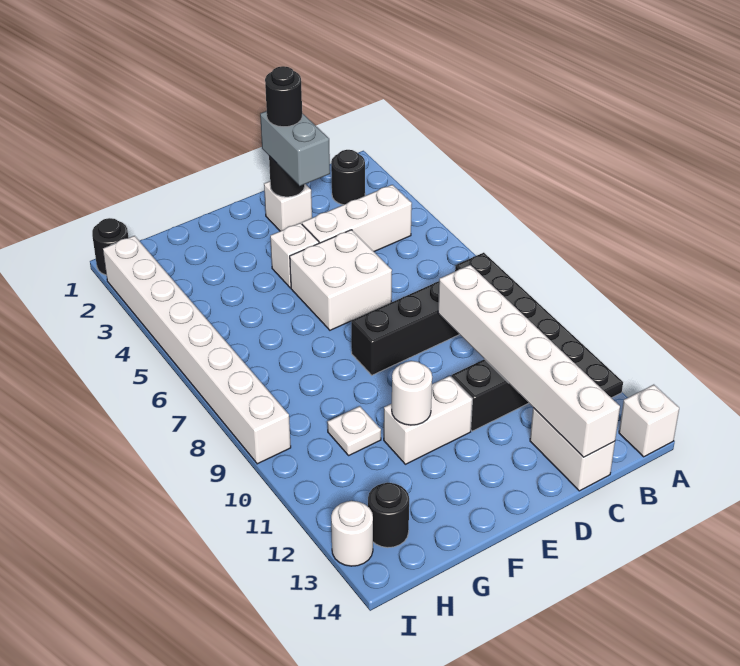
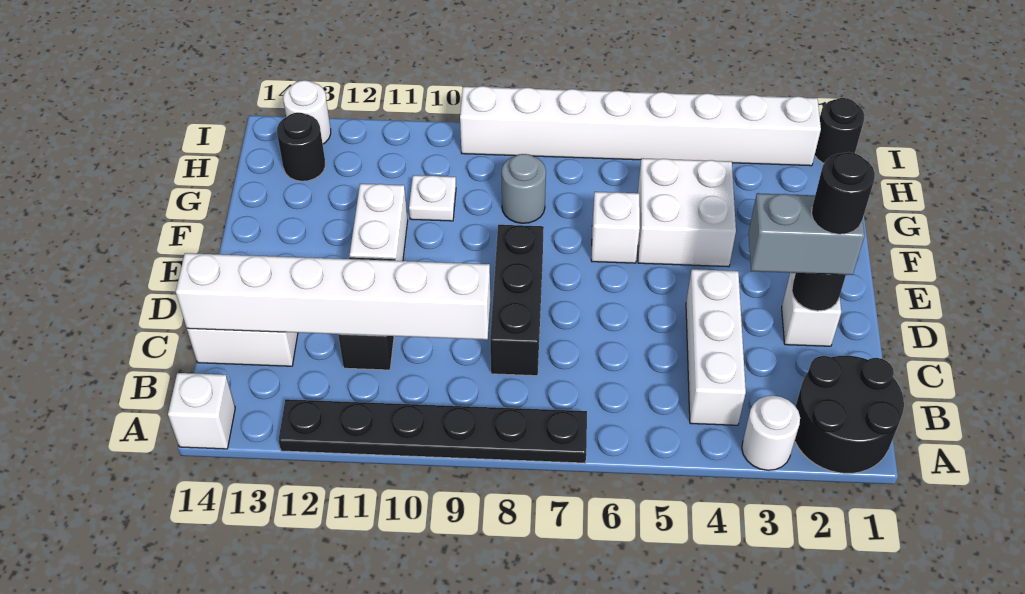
black 1x1 round brick [331,150,365,205] -> black 2x2 round brick [795,356,904,473]
white 2x2 brick [290,230,392,330] -> white 2x2 brick moved to [638,158,736,267]
white 1x1 brick [270,223,319,288] -> white 1x1 brick moved to [591,192,640,263]
white 1x1 round brick [392,361,432,425] -> white 1x1 round brick moved to [742,396,800,470]
none -> grey 1x1 round brick [502,154,546,223]

